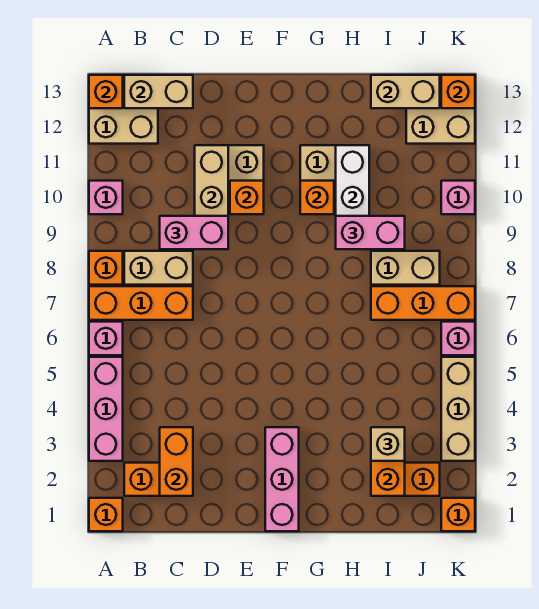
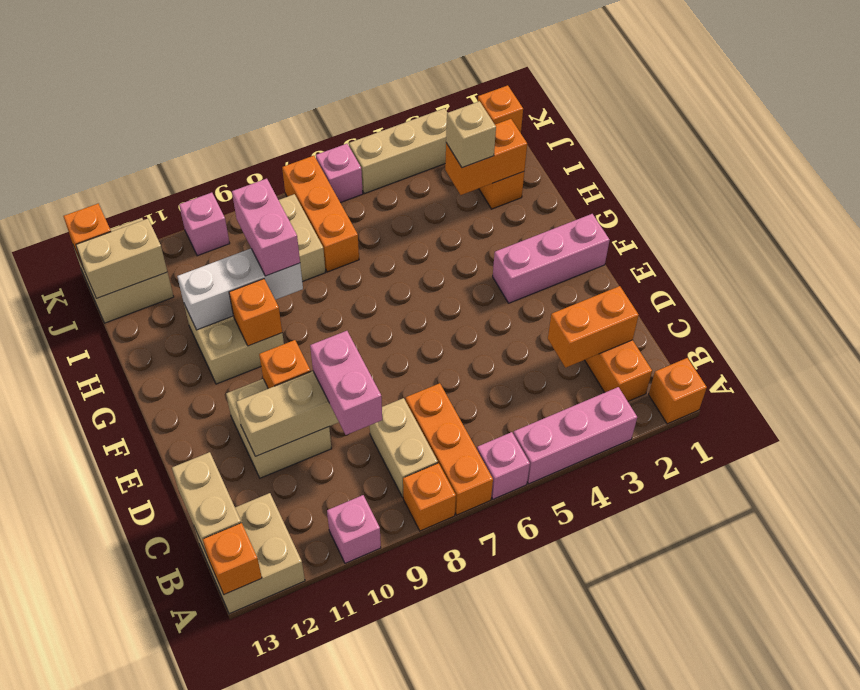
tan 1x2 brick [371,75,440,108] -> tan 1x2 brick turned to [76,219,167,298]

